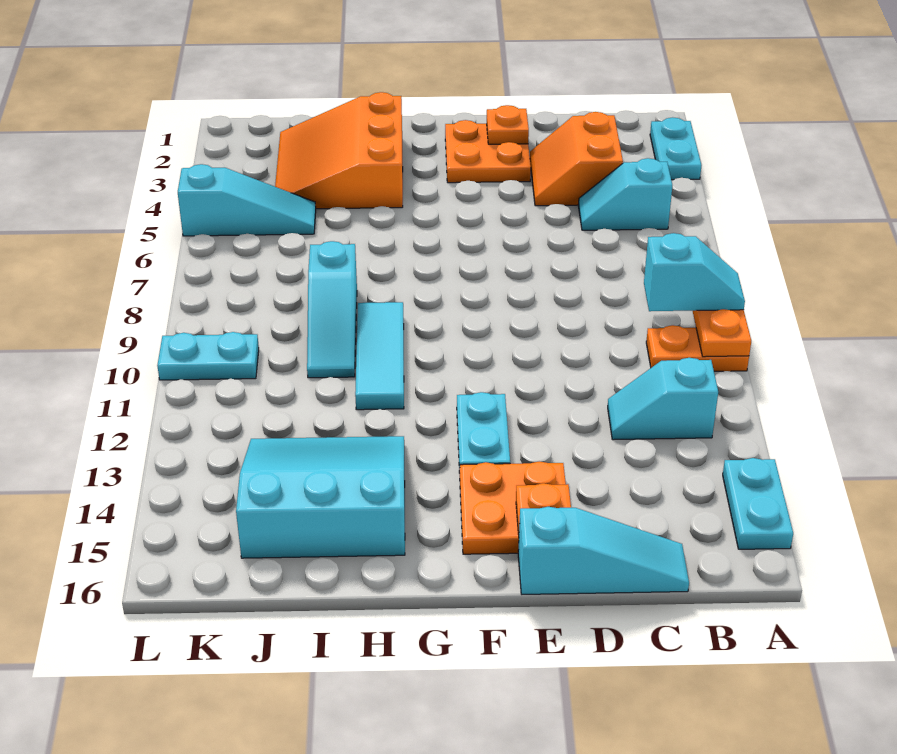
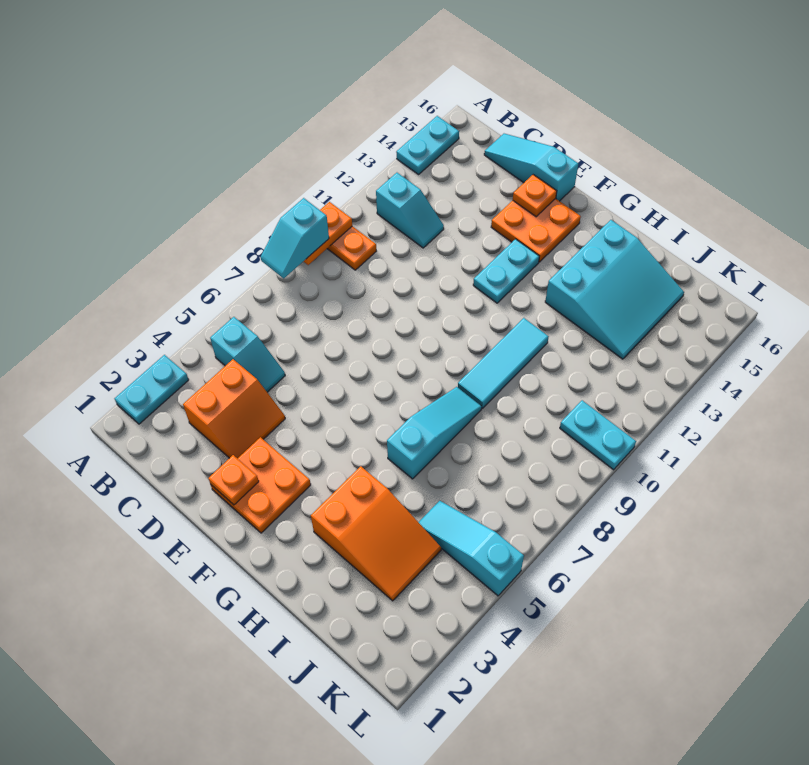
cyan 1x2 slope [644,233,745,311] -> cyan 1x2 slope turned to [261,198,329,278]
orange 3x3 slope [275,92,403,209] -> orange 2x3 slope [311,466,441,601]
cyan 3x3 slope [236,436,405,558] -> cyan 3x3 slope turned to [545,220,684,359]
cyan 1x3 slope [307,241,357,378] -> cyan 1x3 slope moved to [387,387,482,479]

